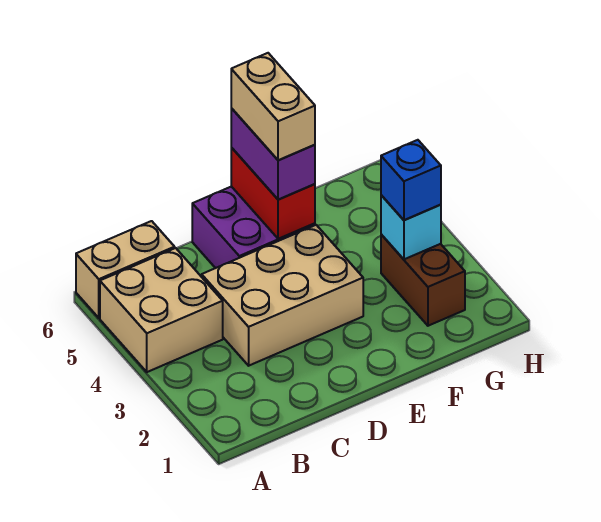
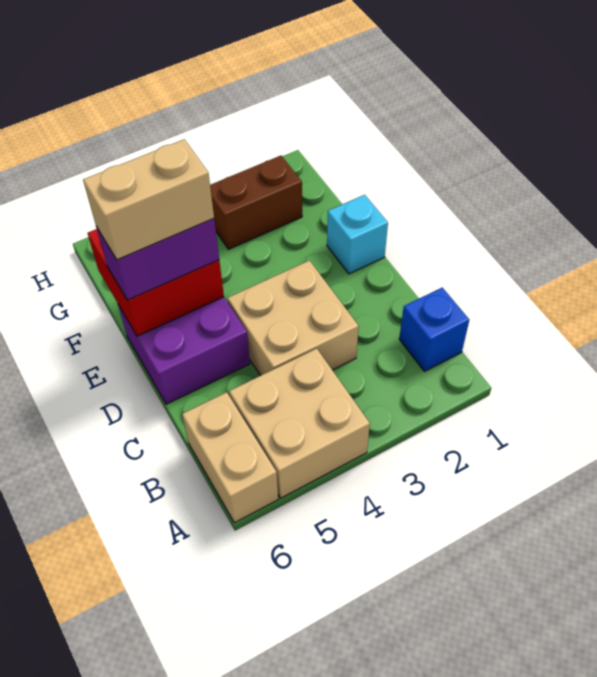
tan 2x3 brick [202,225,363,366] -> tan 2x2 brick [227,260,359,376]
red 1x2 brick [231,148,315,239] -> red 2x2 brick [88,229,224,336]
cyan 1x1 brick [381,195,441,259] -> cyan 1x1 brick moved to [327,195,388,274]
blue 1x1 brick [381,140,441,220] -> blue 1x1 brick moved to [399,288,469,371]

